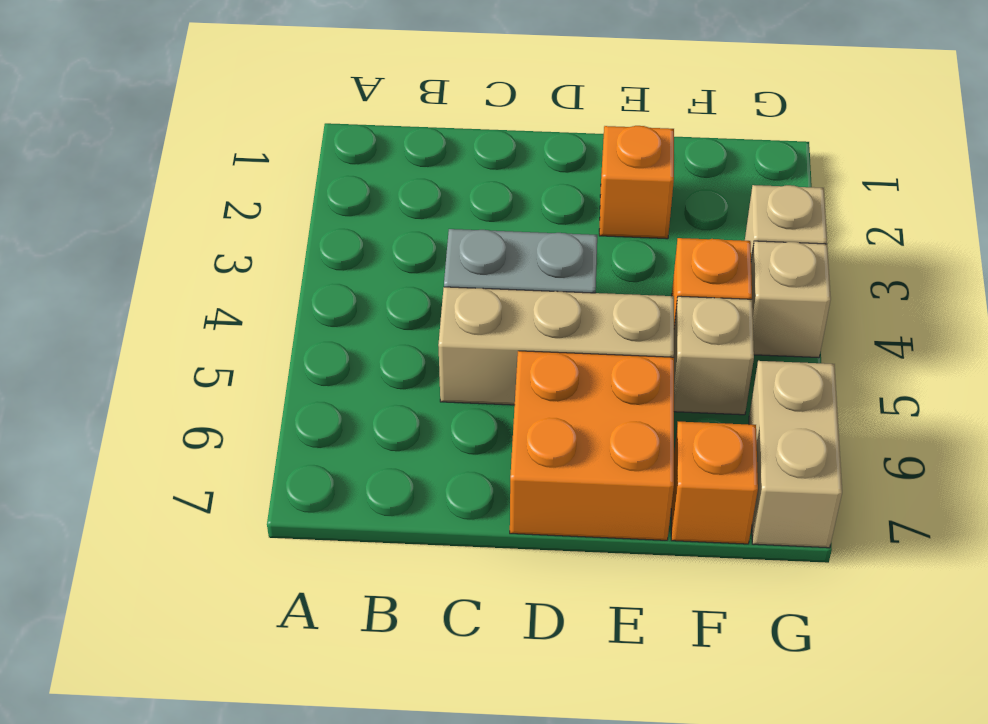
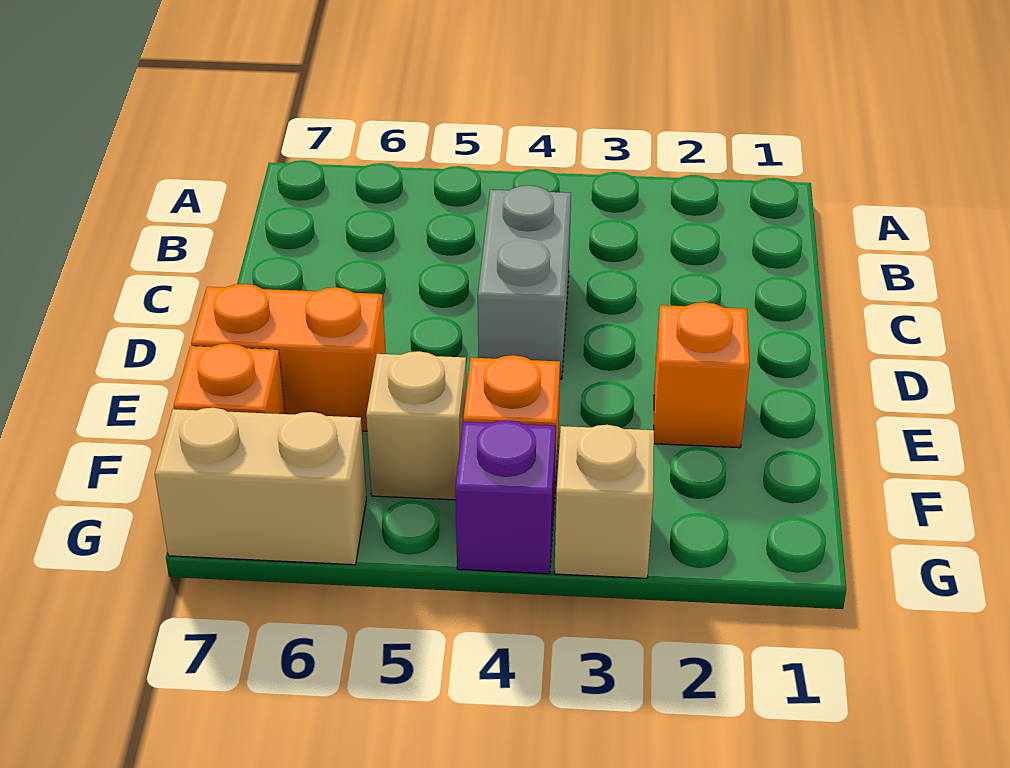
tan 1x3 brick [438,287,674,405] -> none
orange 2x2 brick [510,351,674,540] -> orange 1x2 brick [191,284,386,431]
tan 1x1 brick [751,241,831,358] -> purple 1x1 brick [455,420,556,574]

